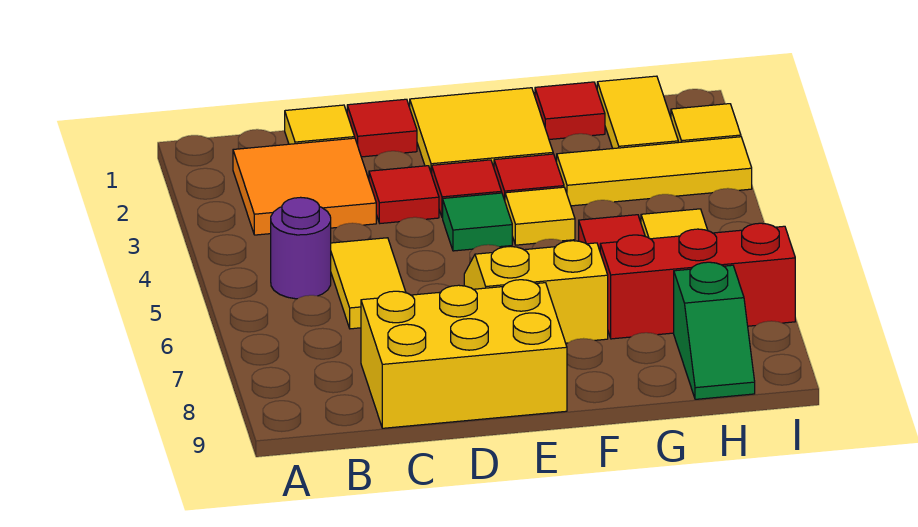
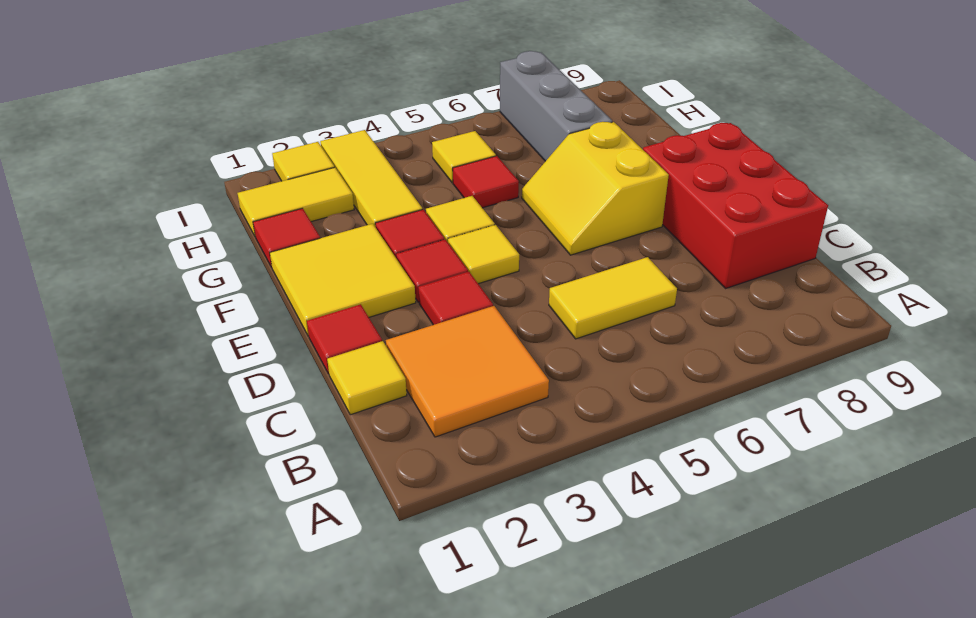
purple 1x1 round brick [271,197,331,299] -> none
yellow 2x3 brick [361,280,567,428] -> red 2x3 brick [643,123,828,288]
green 1x1 tile [443,193,512,251] -> yellow 1x1 tile [448,225,519,284]
red 1x3 brick [600,223,795,339] -> grey 1x3 brick [500,51,612,161]
green 1x2 slope [674,262,755,399] -> none

